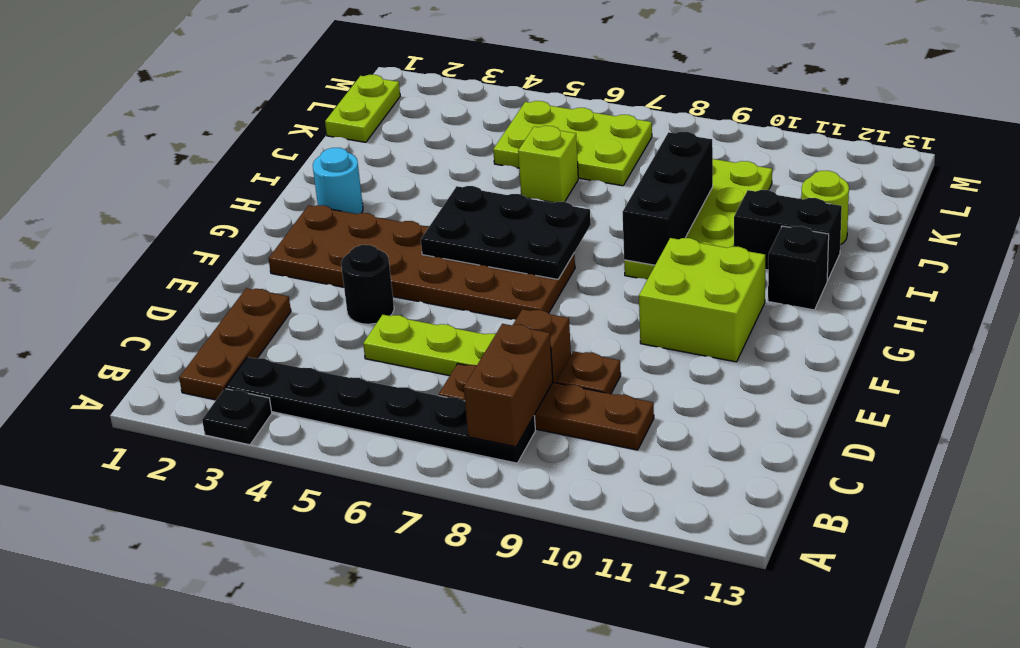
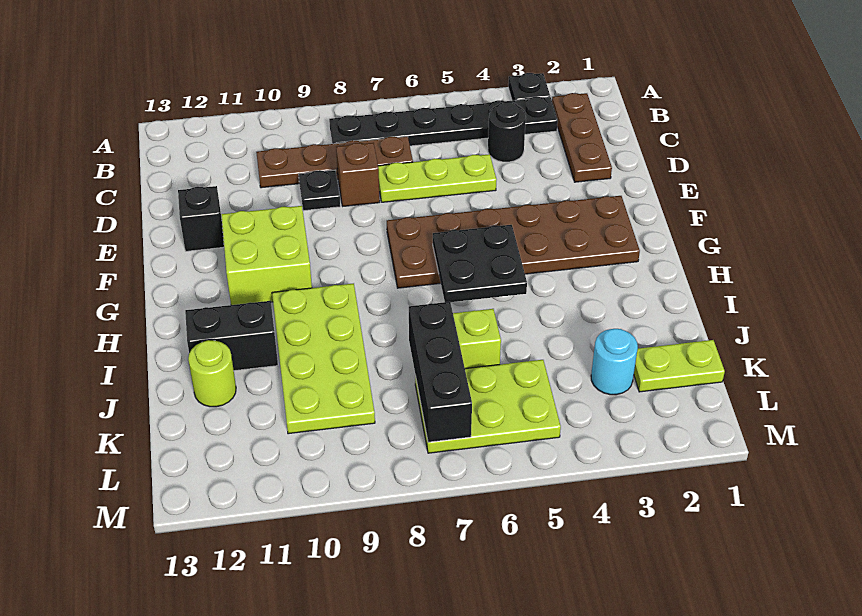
brown 1x2 brick [464,324,553,447] -> none
brown 1x1 plate [556,351,621,394] -> black 1x1 plate [299,170,340,211]
black 1x1 round brick [341,245,394,324] -> black 1x1 round brick moved to [488,102,526,162]
black 2x3 plate [421,186,591,279] -> black 2x2 plate [433,225,527,302]
cyan 1x1 round brick [313,148,363,214] -> cyan 1x1 round brick moved to [591,329,638,395]
black 1x3 brick [623,132,713,265] -> black 1x3 brick moved to [409,302,472,442]
black 1x1 brick [768,226,829,310] -> black 1x1 brick moved to [178,186,224,251]
lime 1x2 plate [325,75,400,142] -> lime 1x2 plate turned to [634,340,725,392]

